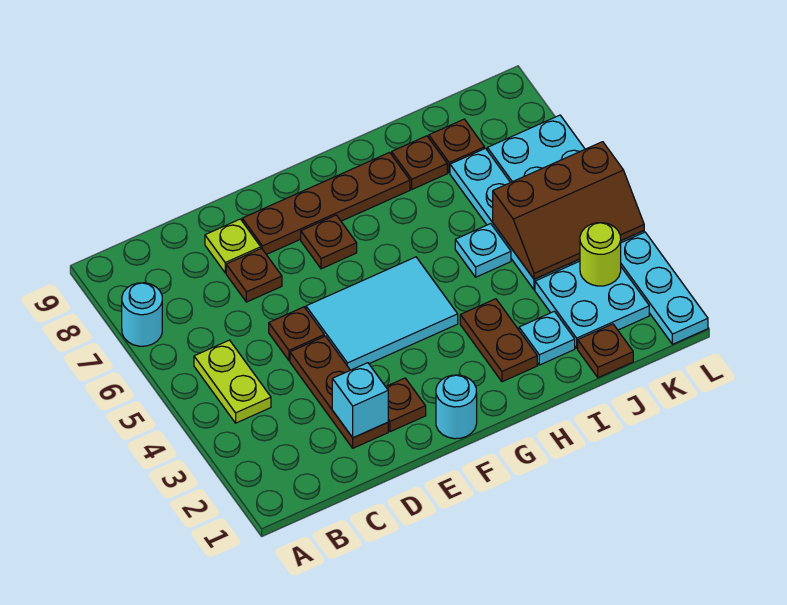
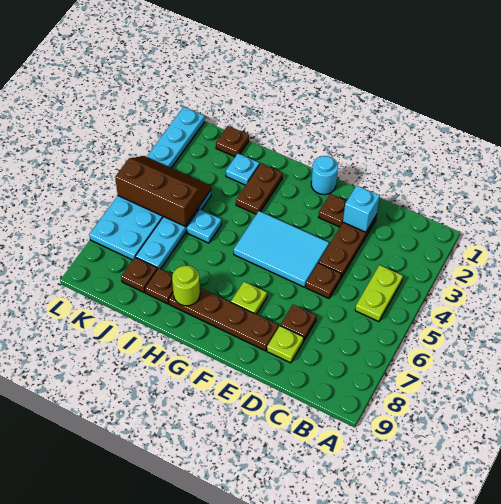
cyan 1x1 round brick [122,283,162,346] -> none
brown 1x1 plate [301,215,357,269] -> lime 1x1 plate [231,282,267,314]
cyan 2x2 plate [535,261,649,348] -> none
lime 1x1 round brick [580,223,621,286] -> lime 1x1 round brick moved to [172,266,200,306]

